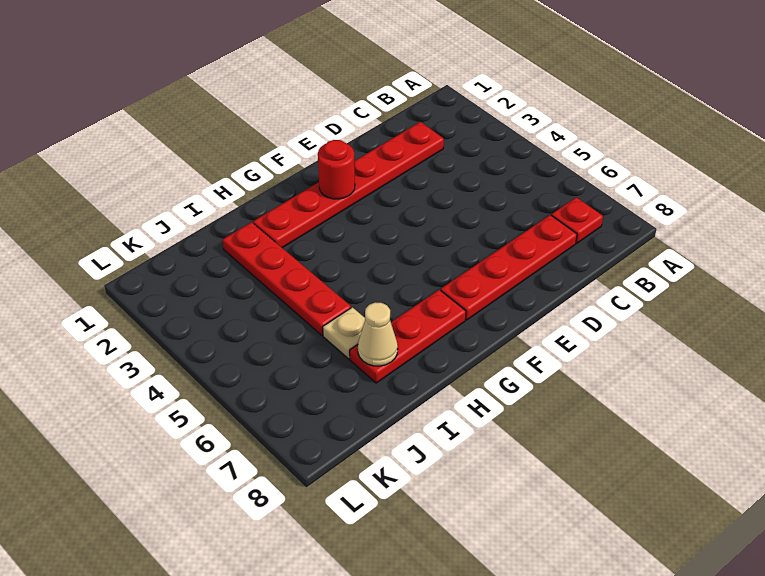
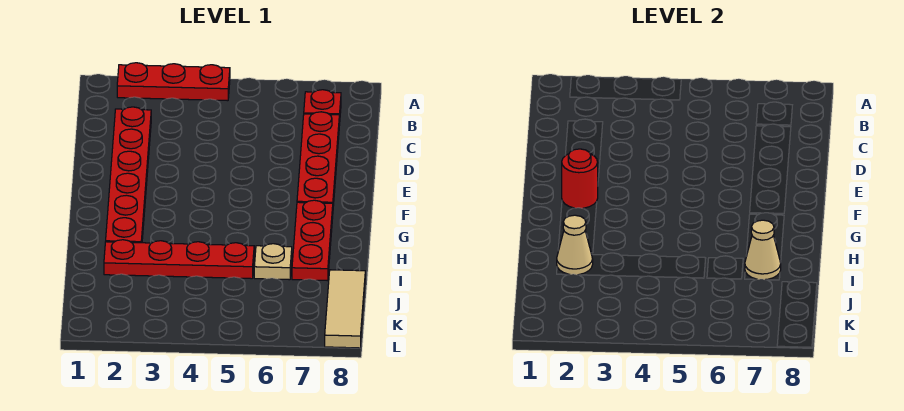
none -> red 1x3 plate [117,63,230,101]
none -> tan 1x1 cone [557,215,593,275]
none -> tan 1x3 tile [325,270,365,348]

